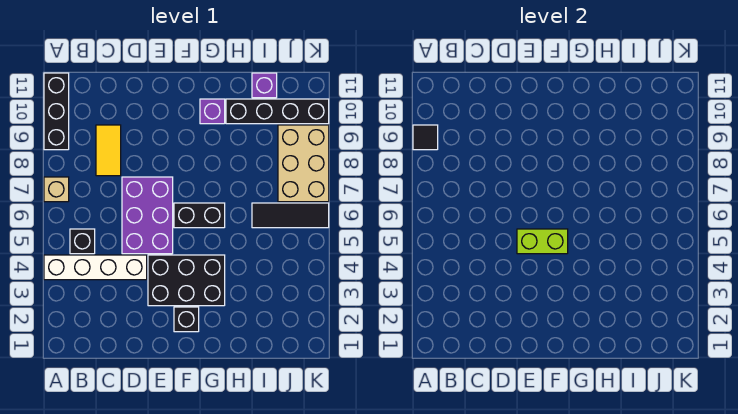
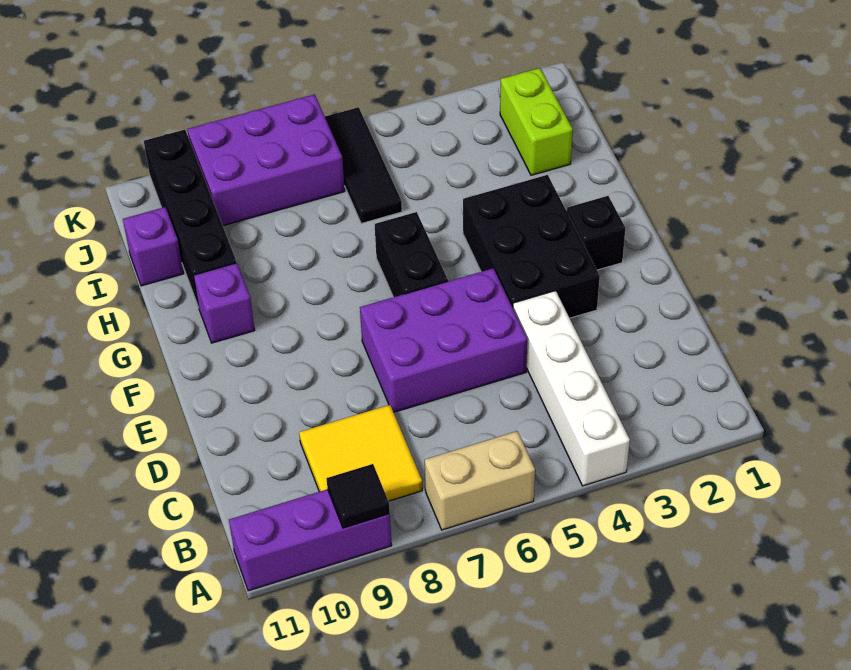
tan 1x1 brick [44,177,69,202] -> tan 1x2 brick [425,431,535,530]
black 1x3 brick [44,73,69,150] -> purple 1x3 brick [229,489,392,591]
black 1x1 brick [70,229,95,254] -> none
yellow 1x2 tile [96,125,121,176] -> yellow 2x2 tile [299,405,422,501]
lime 1x2 brick [517,229,568,254] -> lime 1x2 brick moved to [500,68,573,175]
tan 2x3 brick [278,125,329,202] -> purple 2x3 brick [187,94,345,226]

